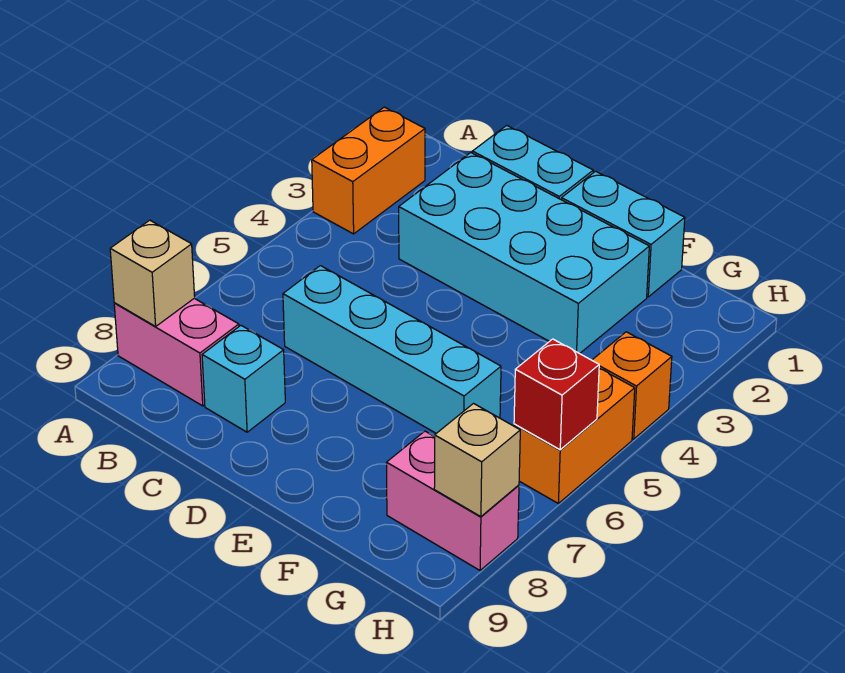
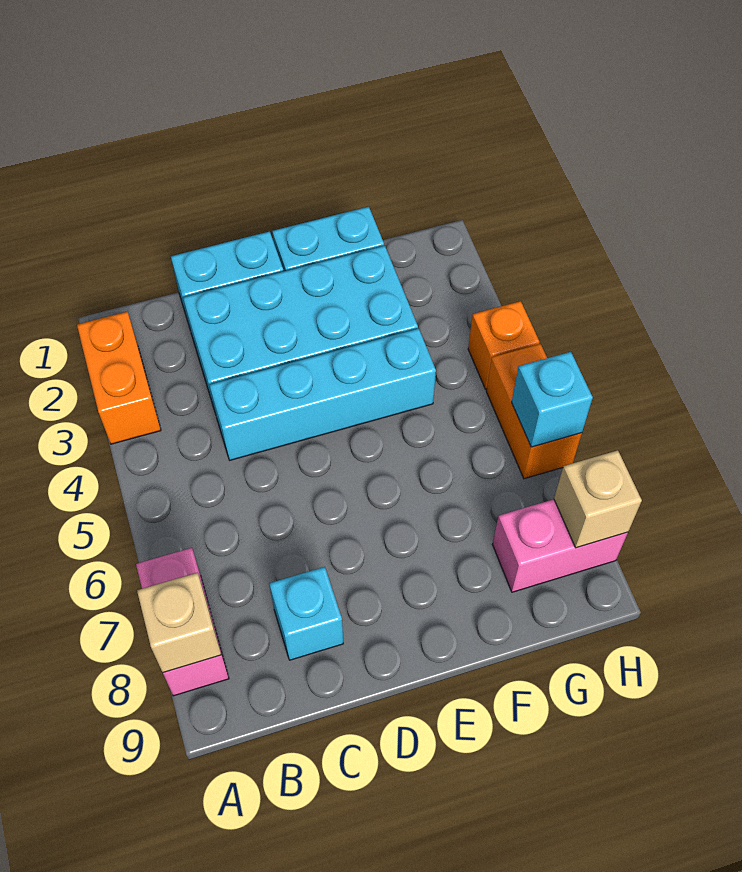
pink 1x2 brick [114,298,239,406] -> pink 1x2 brick turned to [136,548,229,696]
cyan 1x4 brick [283,266,501,433] -> cyan 1x4 brick moved to [209,328,436,460]
red 1x1 brick [514,339,599,450] -> cyan 1x1 brick [512,352,593,447]

